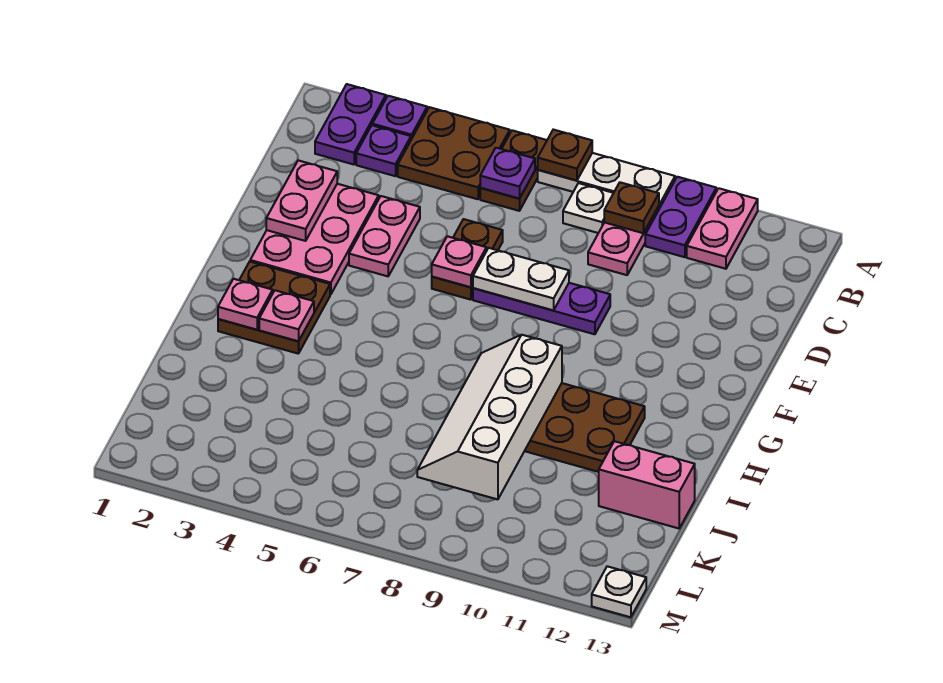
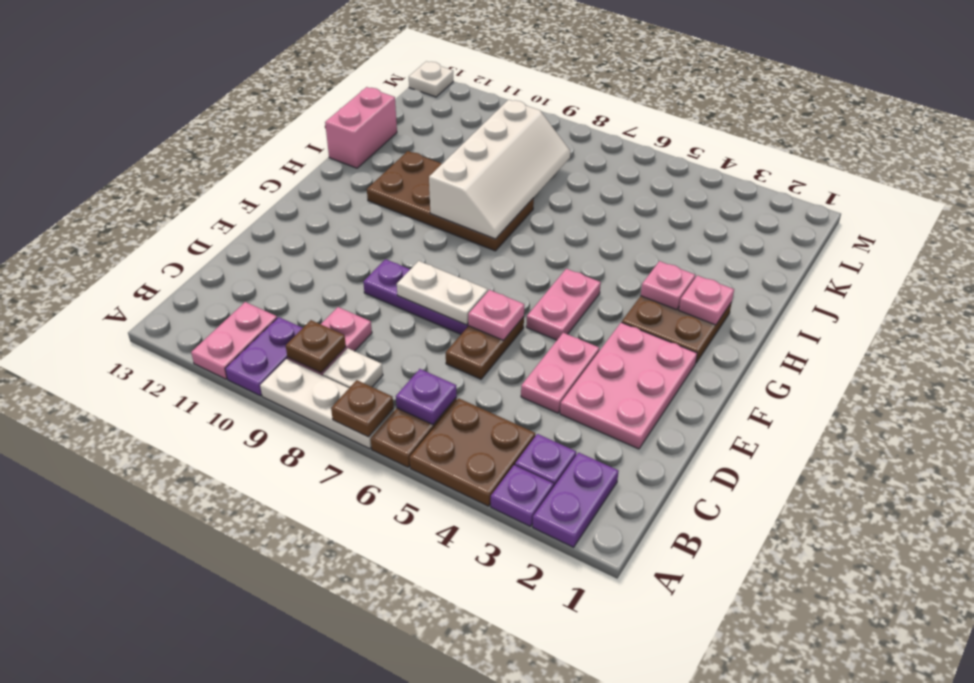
pink 1x2 plate [266,160,337,241] -> pink 1x2 plate moved to [526,269,601,340]
pink 1x2 brick [599,441,695,528] -> pink 1x2 brick turned to [325,87,397,168]

